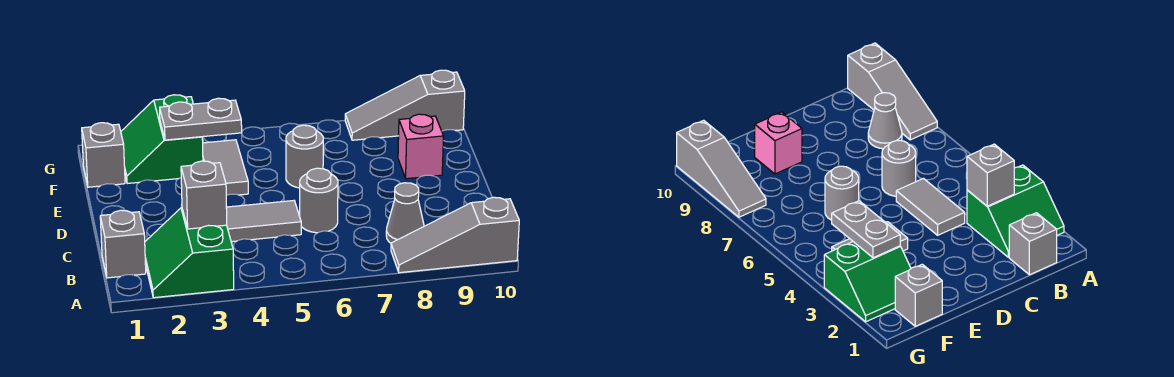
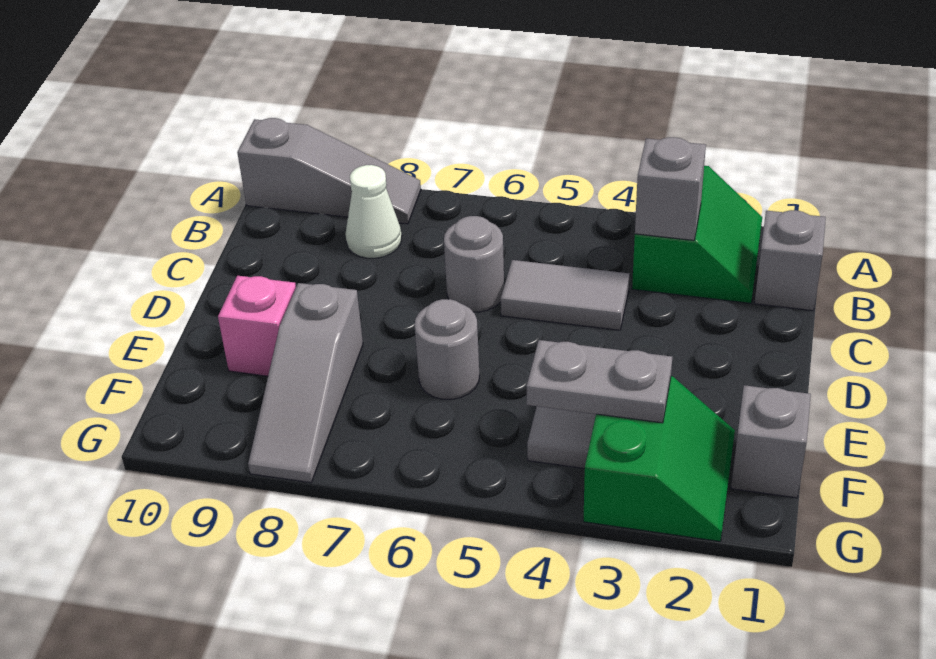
grey 1x1 cone [386,183,424,243] -> white 1x1 cone [346,165,402,258]
grey 1x3 slope [345,70,465,140] -> grey 1x3 slope turned to [248,283,363,483]

